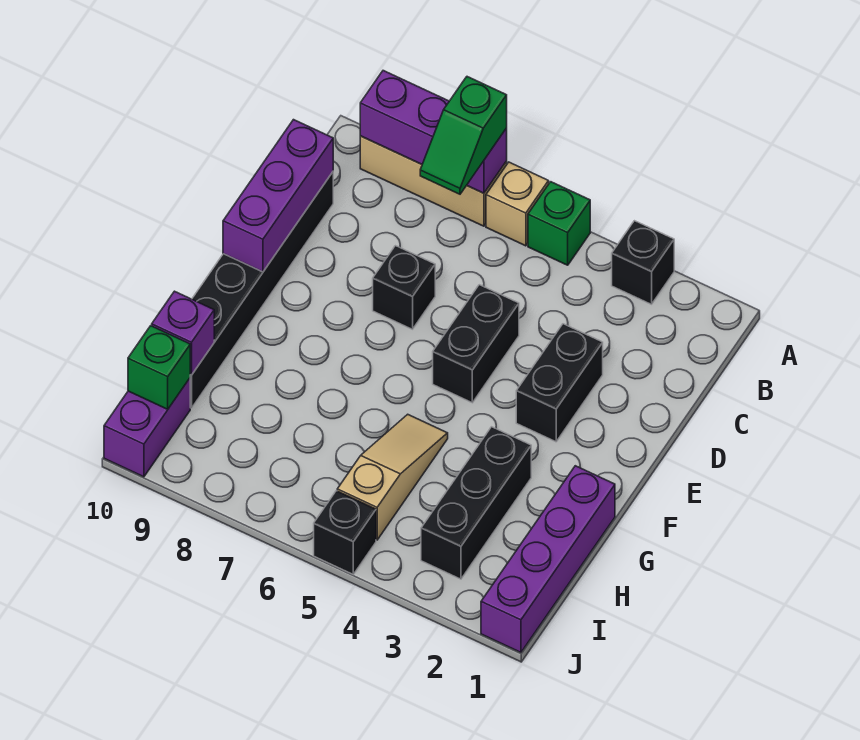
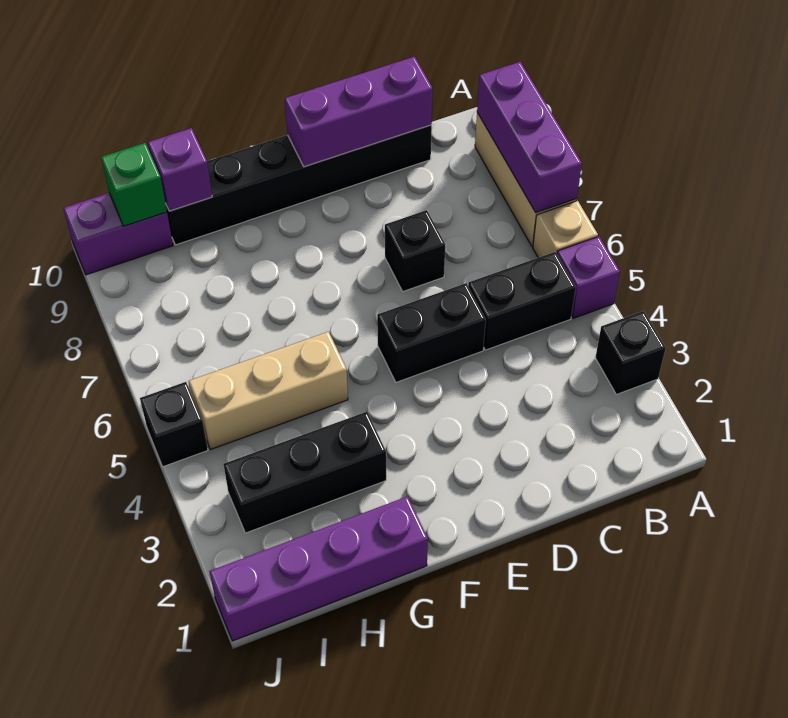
green 1x1 brick [528,182,590,265] -> purple 1x1 brick [557,237,620,318]
green 1x2 slope [420,77,507,194] -> none
black 1x2 brick [516,324,603,442] -> black 1x2 brick moved to [468,252,576,350]
tan 1x3 slope [337,414,448,540] -> tan 1x3 brick [189,332,348,449]

